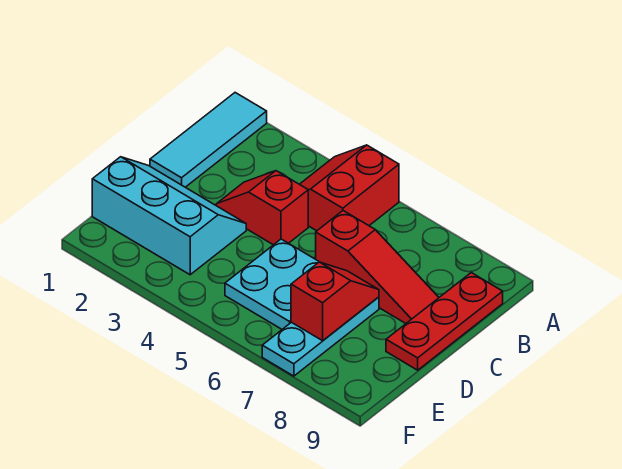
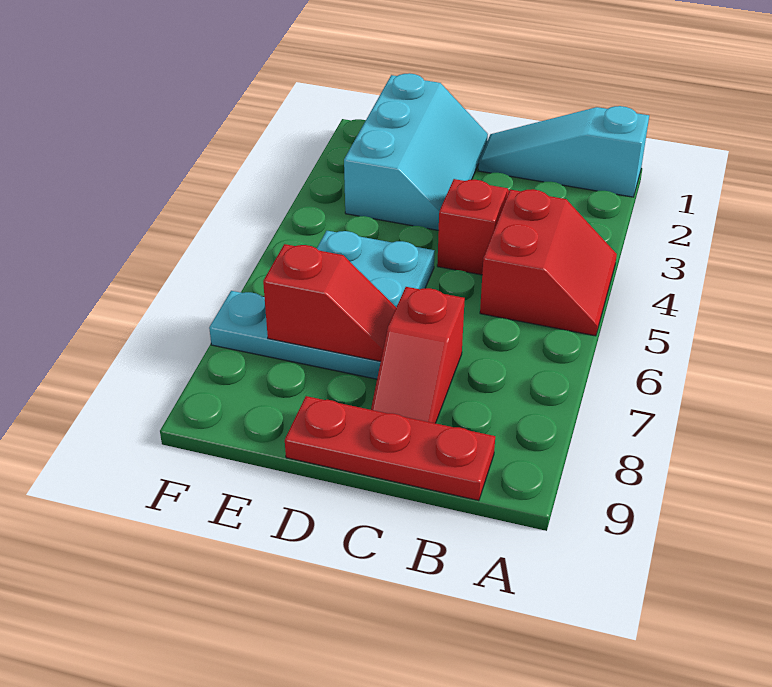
cyan 1x3 tile [150,93,267,187] -> cyan 1x3 slope [478,106,649,197]
red 2x2 slope [300,145,399,231] -> red 2x2 slope turned to [480,189,617,336]
red 1x3 slope [316,211,439,323] -> red 1x2 slope [371,287,465,423]

